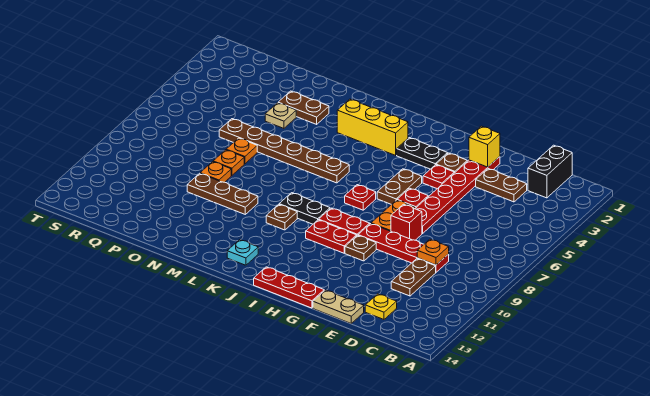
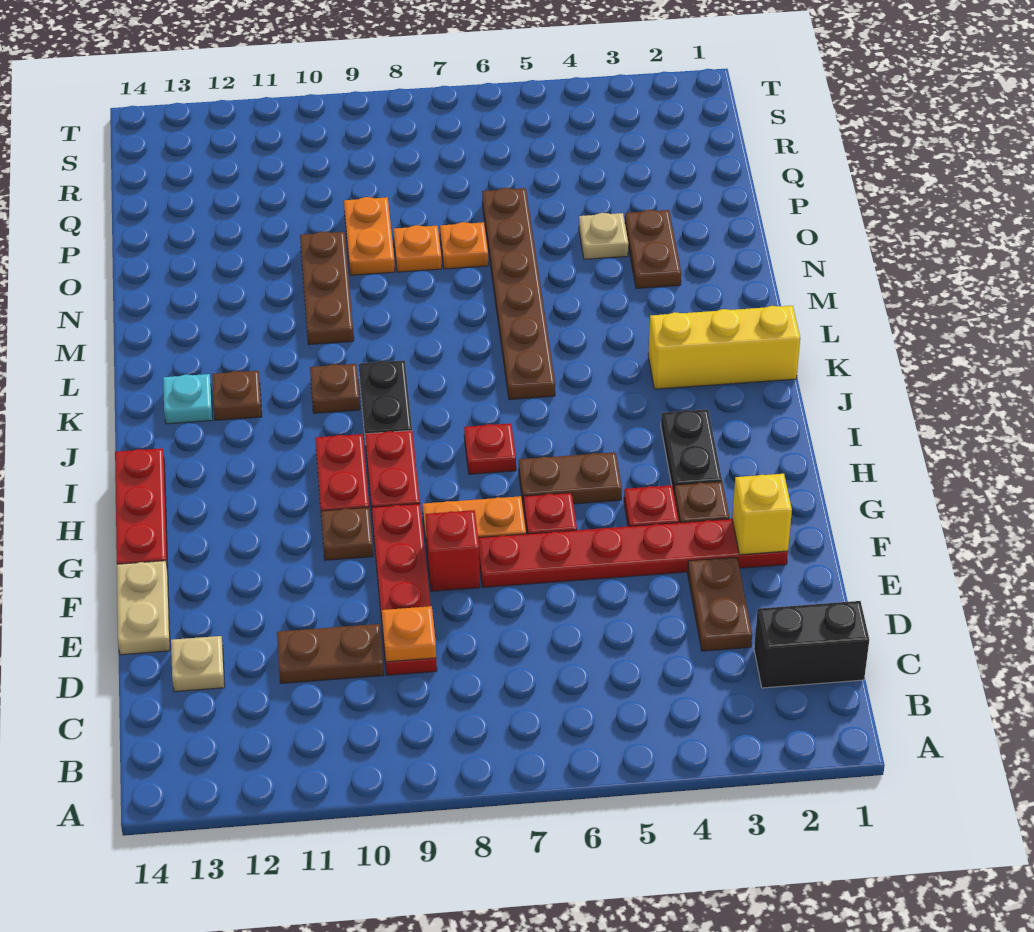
yellow 1x1 plate [365,294,397,319] -> tan 1x1 plate [171,636,225,692]
yellow 1x3 brick [337,99,408,155] -> yellow 1x3 brick turned to [648,306,800,389]
none -> brown 1x1 plate [212,371,262,420]
orange 1x1 plate [200,162,231,182] -> orange 1x2 plate [344,197,395,275]

